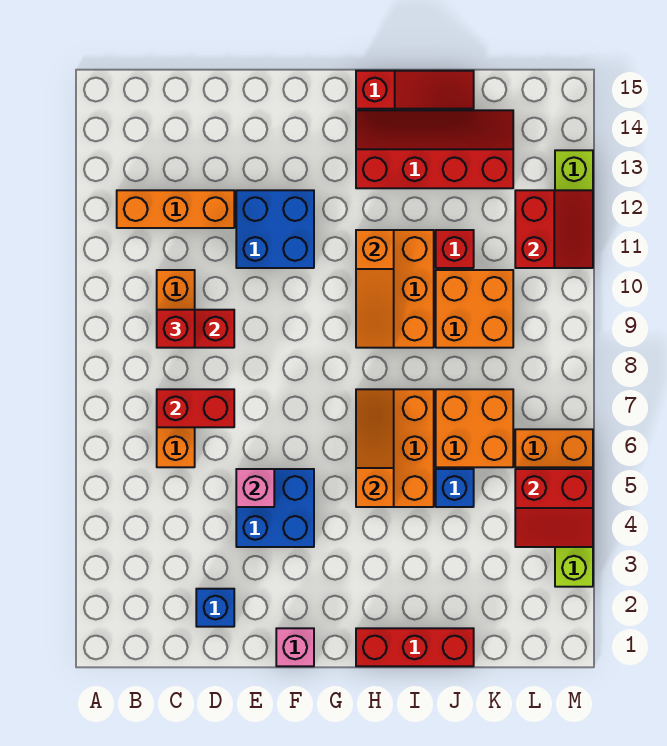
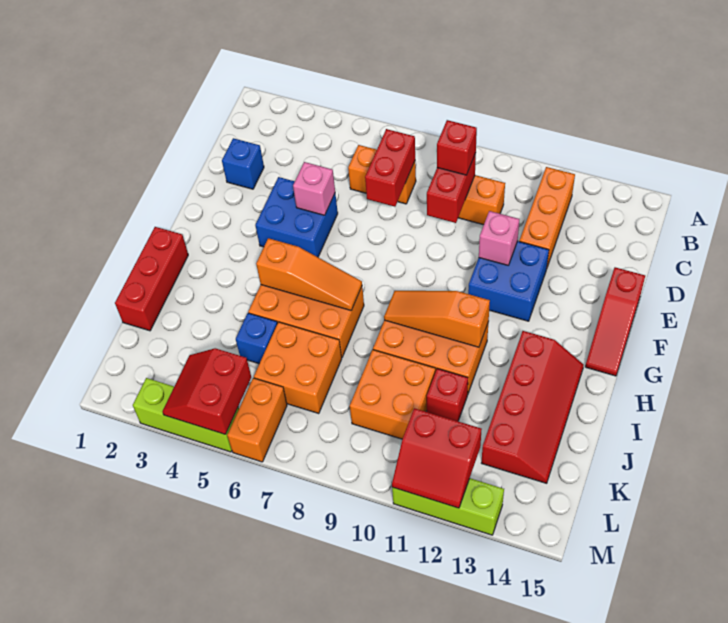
pink 1x1 brick [276,628,314,666] -> pink 1x1 brick moved to [479,211,519,265]
red 1x3 slope [356,71,474,109] -> red 1x3 slope moved to [585,267,645,376]

